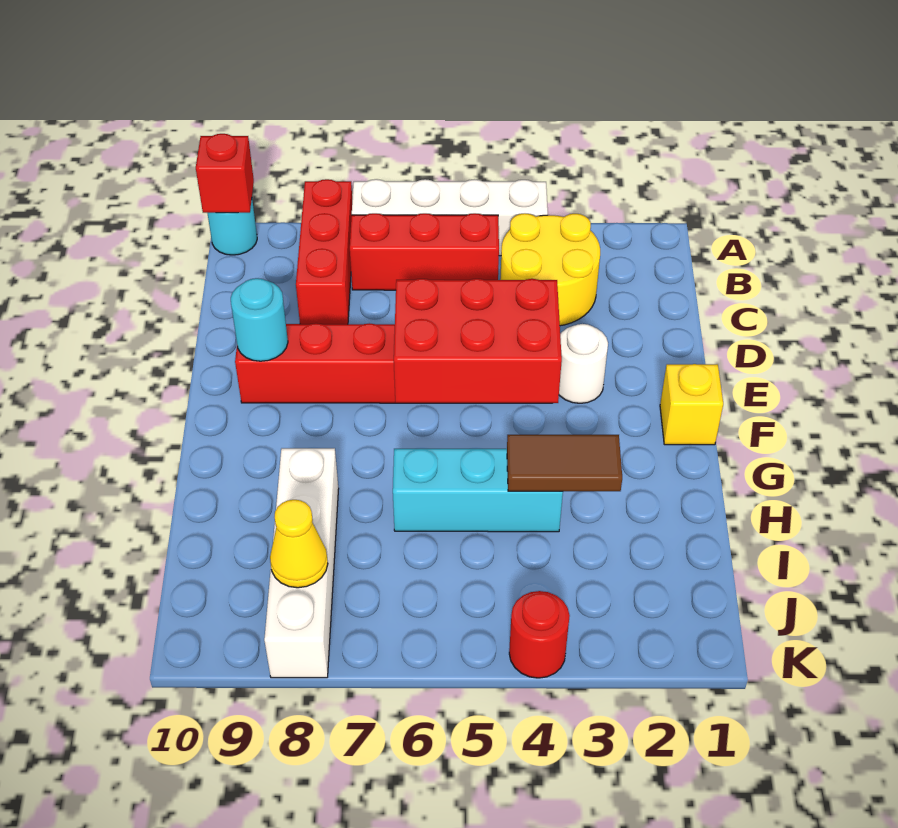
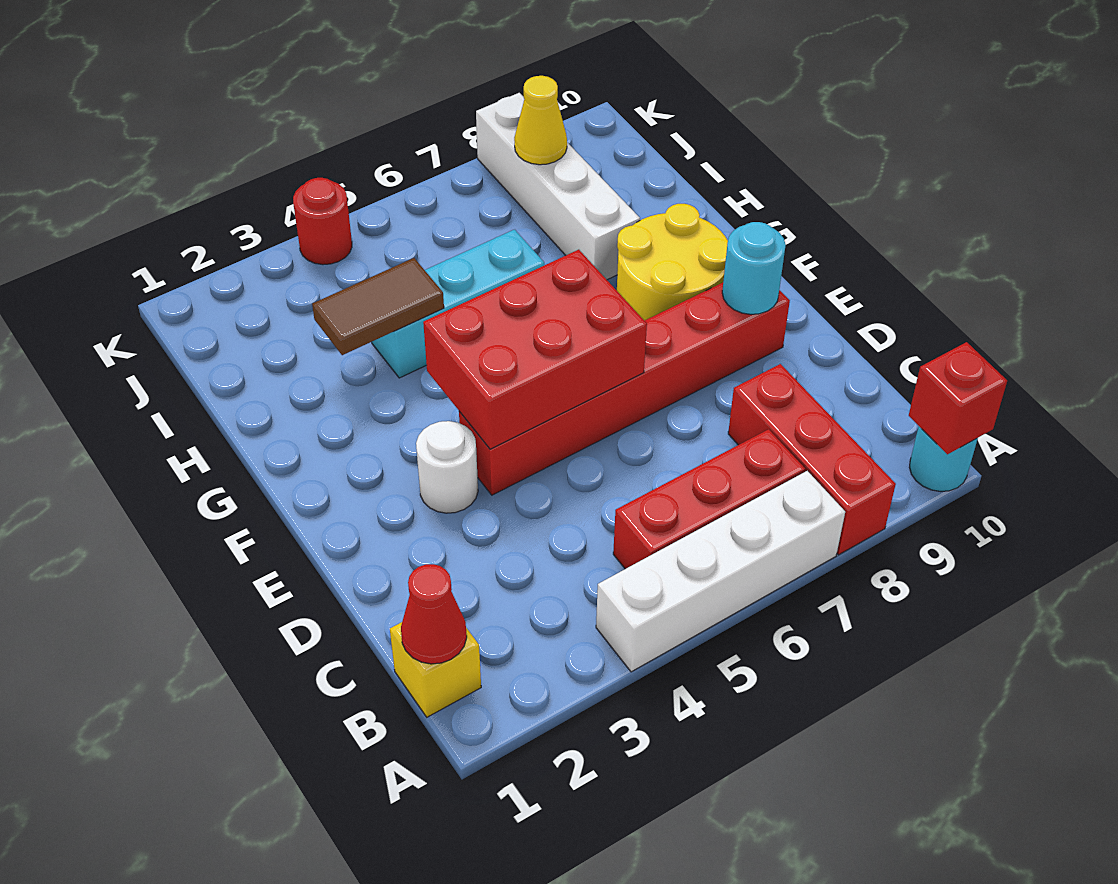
none -> red 1x1 cone [401,564,467,664]
yellow 2x2 round brick [500,213,600,326] -> yellow 2x2 round brick moved to [617,204,728,321]
yellow 1x1 brick [660,364,723,445] -> yellow 1x1 brick moved to [390,622,481,717]

